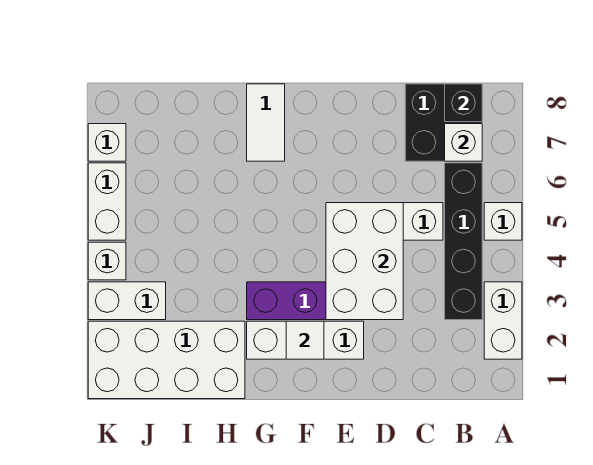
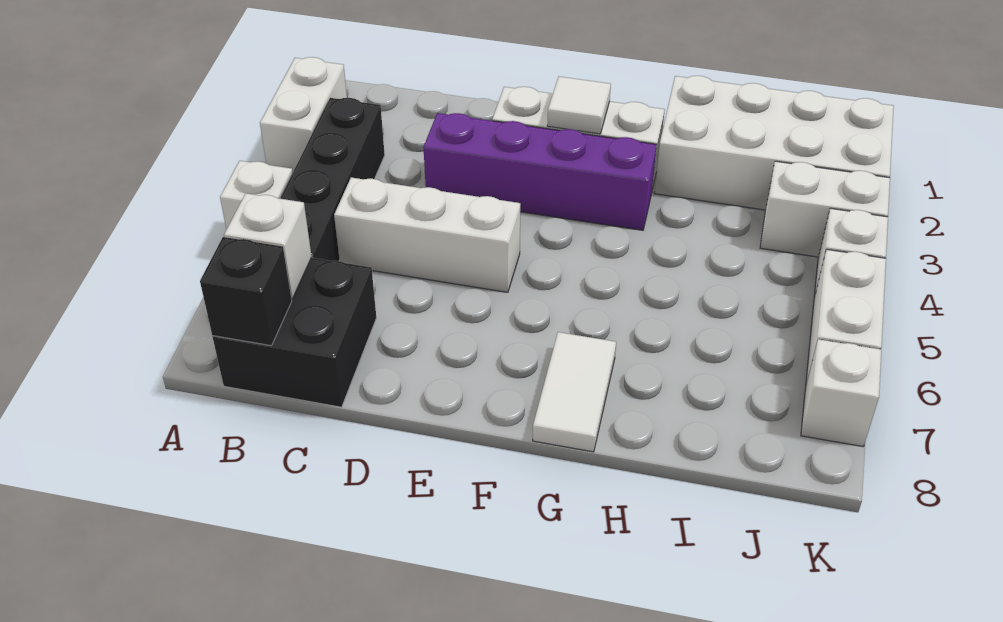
white 2x3 brick [326,203,403,320] -> none

